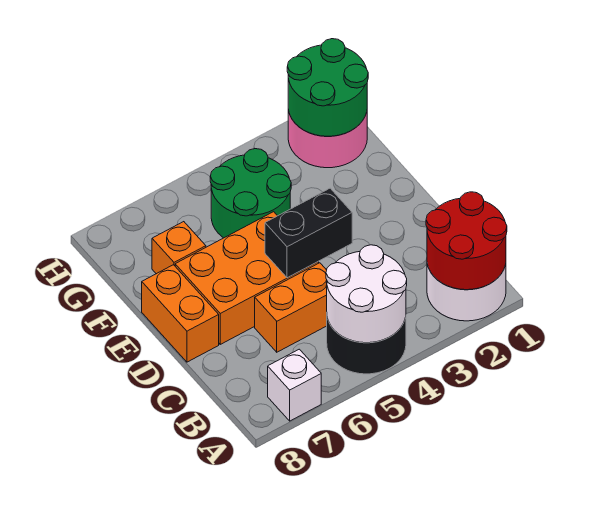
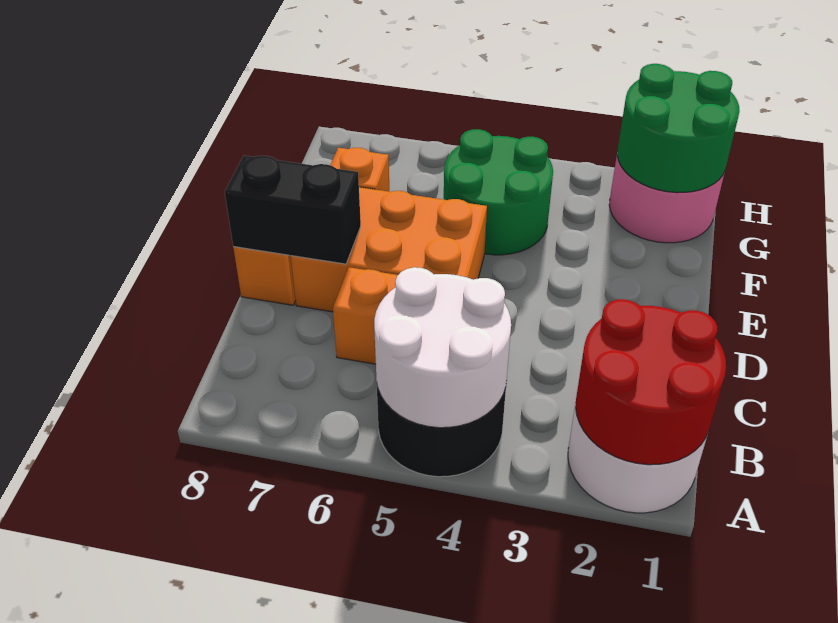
white 1x1 brick [268,349,321,421] -> none
black 1x2 brick [265,188,352,278] -> black 1x2 brick moved to [225,155,361,264]

